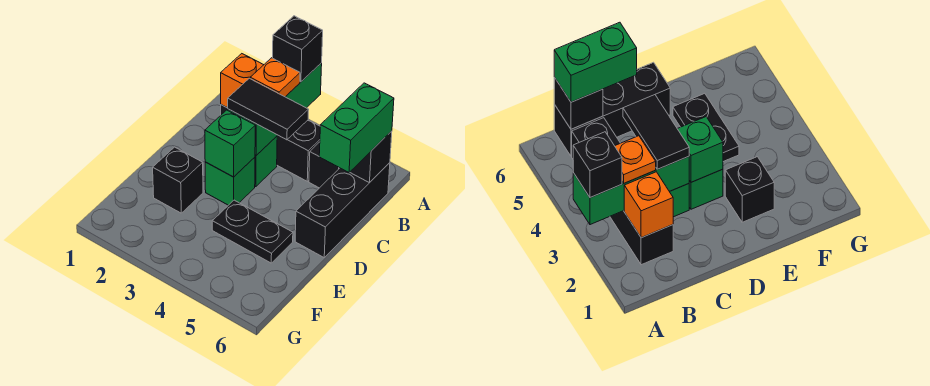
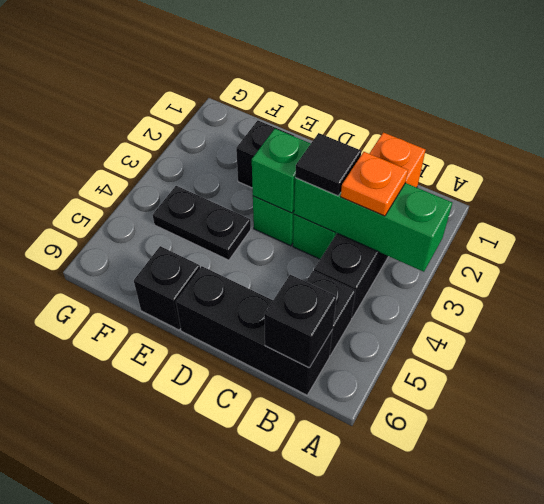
black 1x1 brick [273,16,323,82] -> black 1x1 brick moved to [134,246,200,330]
green 1x2 brick [319,83,394,172] -> none
black 1x2 tile [228,78,309,140] -> black 1x1 tile [295,133,361,196]
black 1x2 plate [212,200,293,263] -> black 1x2 plate turned to [153,186,251,260]

